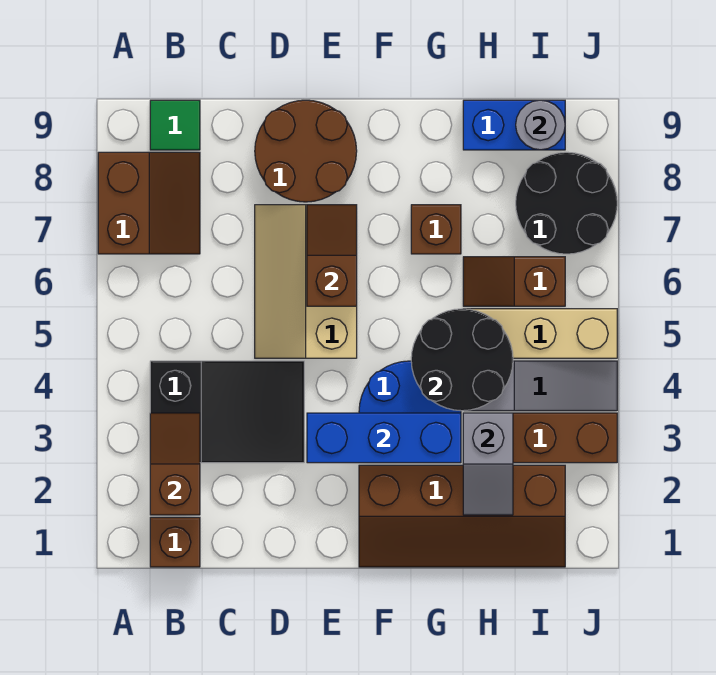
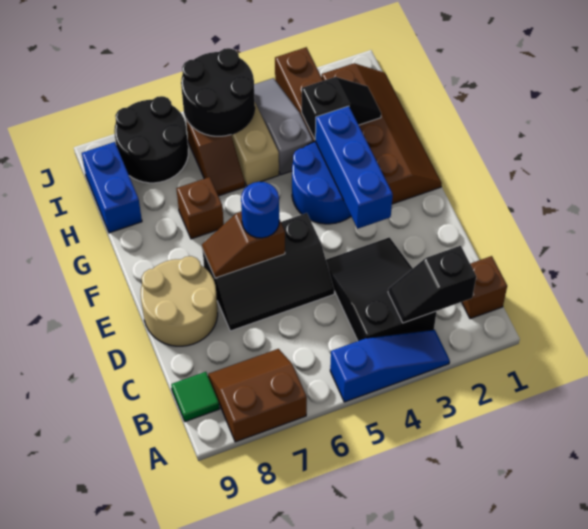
none -> blue 1x3 slope [330,330,450,402]
brown 1x2 slope [150,413,200,515] -> black 1x2 slope [388,246,476,323]
tan 2x3 slope [255,205,357,358] -> black 2x3 slope [203,213,334,331]
brown 2x2 round brick [255,100,357,202] -> tan 2x2 round brick [141,256,218,346]
none -> blue 1x1 round brick [241,182,279,238]
black 2x2 round brick [411,309,513,411] -> black 2x2 round brick moved to [181,48,255,136]
grey 1x2 slope [463,413,513,515] -> black 1x2 slope [302,77,381,139]
grey 1x1 round brick [516,100,565,150] -> none

